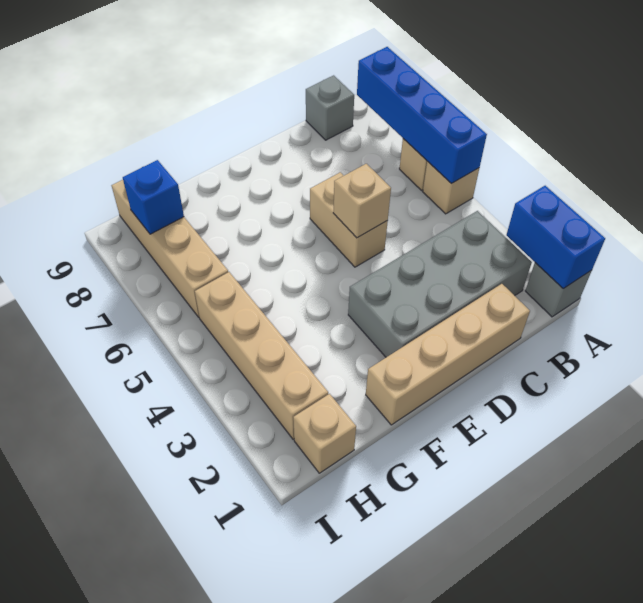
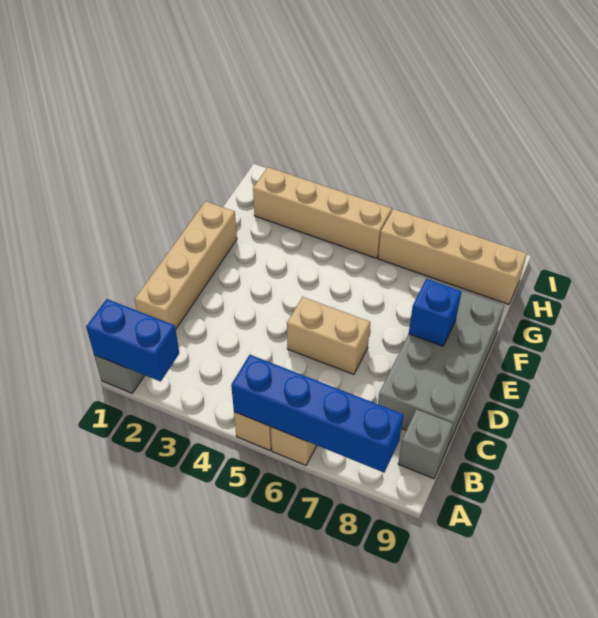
grey 2x4 brick [348,211,532,357] -> grey 2x4 brick moved to [378,281,504,445]
tan 1x1 brick [333,164,391,238] -> none
tan 1x1 brick [293,394,356,473] -> none
blue 1x1 brick [123,160,184,234] -> blue 1x1 brick moved to [409,279,462,346]

